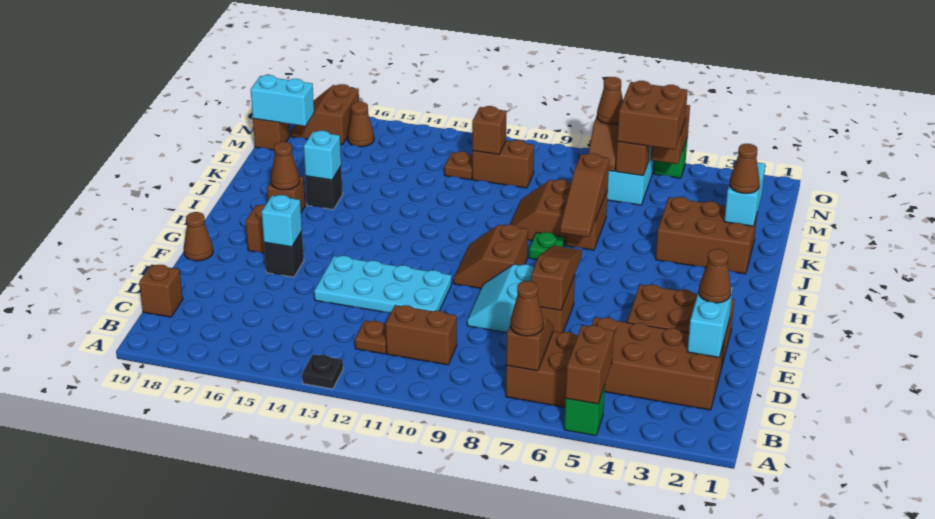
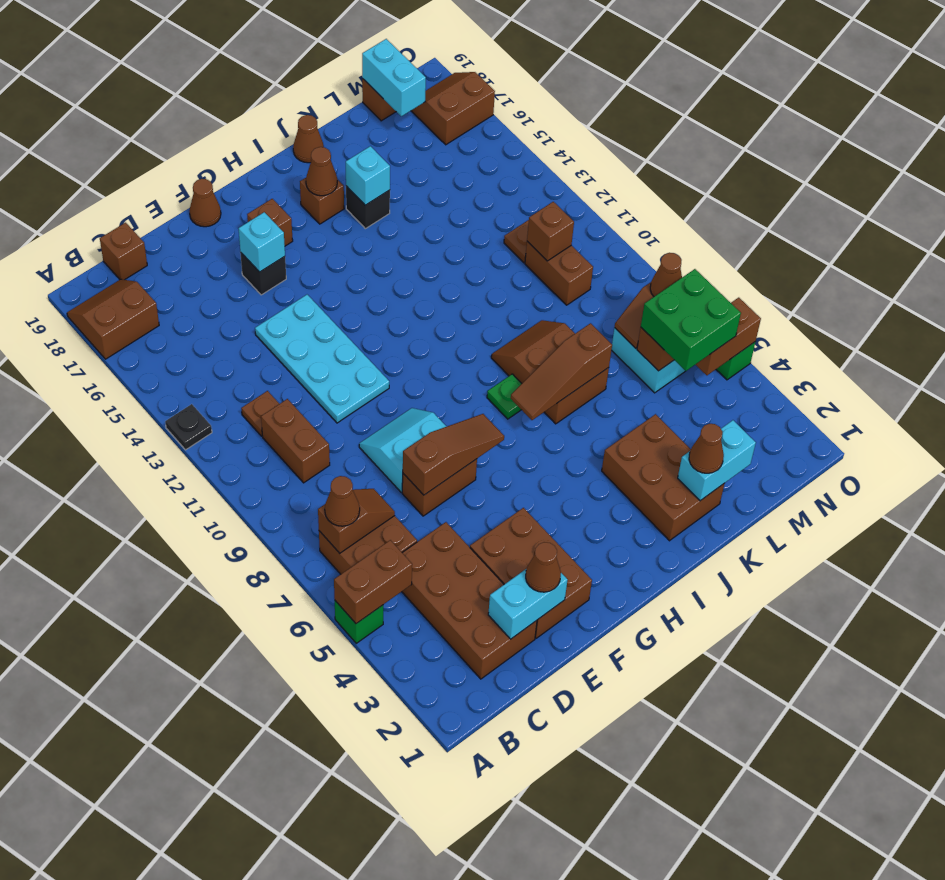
brown 2x2 slope [454,224,528,288] -> brown 2x2 slope moved to [67,279,159,359]
brown 2x2 brick [617,81,688,150] -> green 2x2 brick [641,269,741,371]
brown 1x1 cone [347,102,374,147] -> brown 1x1 cone moved to [293,115,324,163]

